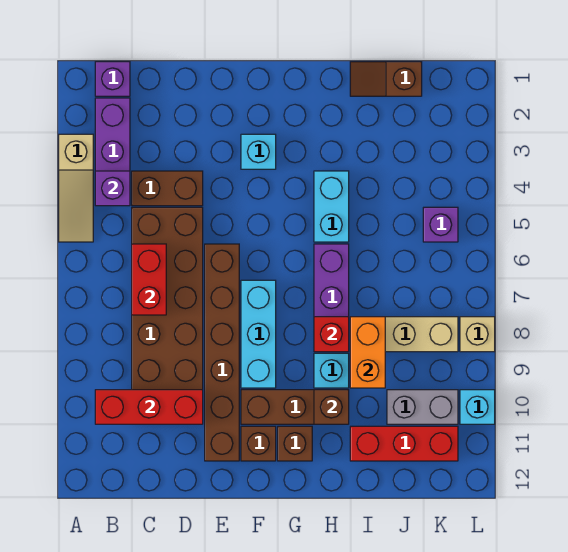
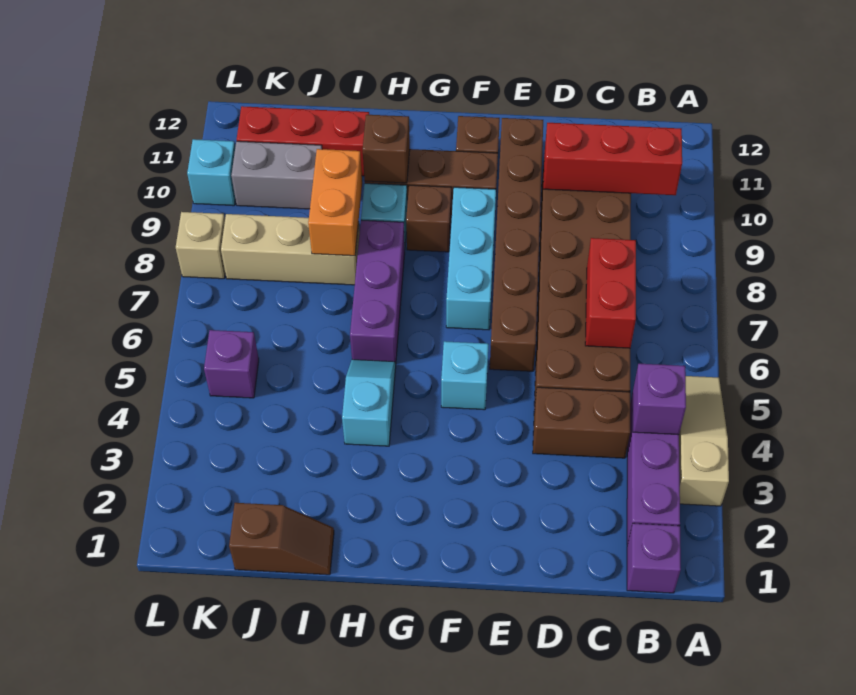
cyan 1x1 brick [241,134,276,169] -> cyan 1x1 brick moved to [441,341,489,410]
brown 1x1 brick [278,426,312,461] -> brown 1x1 brick moved to [406,185,451,252]
cyan 1x2 brick [314,171,349,242] -> cyan 1x2 slope [342,360,396,446]
red 1x1 brick [314,317,349,352] -> none

